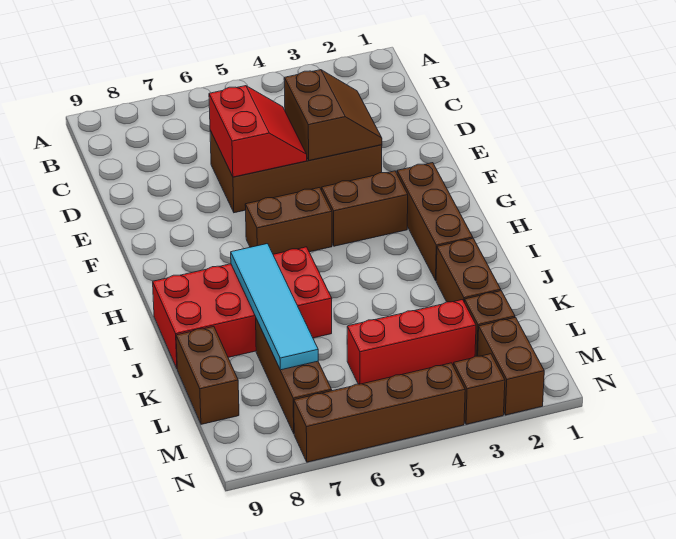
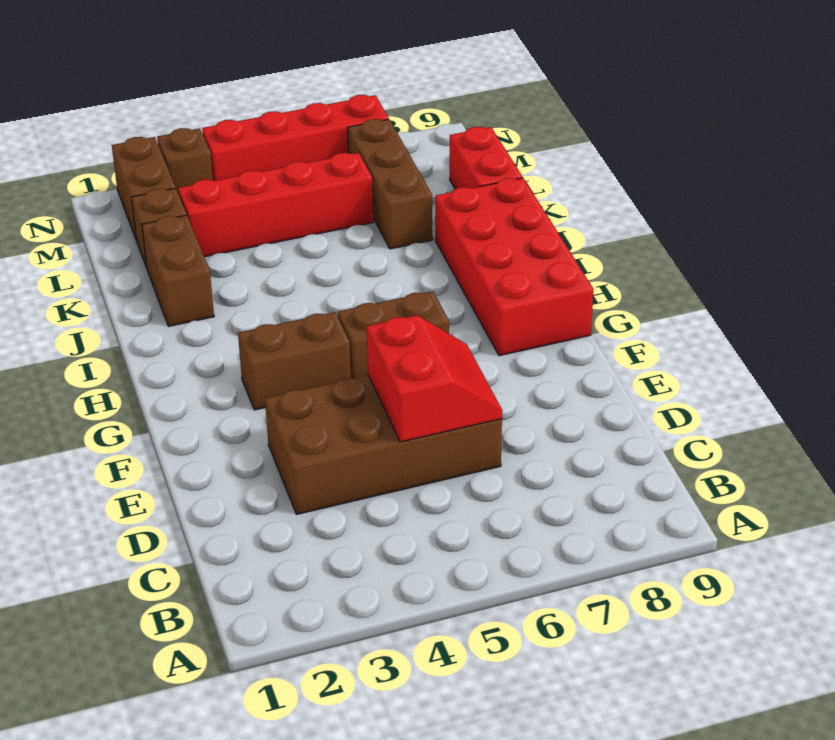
brown 2x2 slope [284,70,382,161] -> none
red 2x2 slope [209,86,307,177] -> red 2x2 slope turned to [367,315,502,442]
brown 1x3 brick [397,163,473,280] -> none
red 2x4 brick [153,247,332,368] -> red 2x4 brick turned to [435,178,594,356]
cyan 1x4 tile [231,244,318,370] -> none
brown 1x2 brick [176,327,239,424] -> red 1x2 brick [450,127,522,189]
red 1x3 brick [347,300,476,384] -> red 1x4 brick [178,153,373,257]
brown 1x4 brick [294,363,465,462] -> red 1x4 brick [202,95,389,181]

